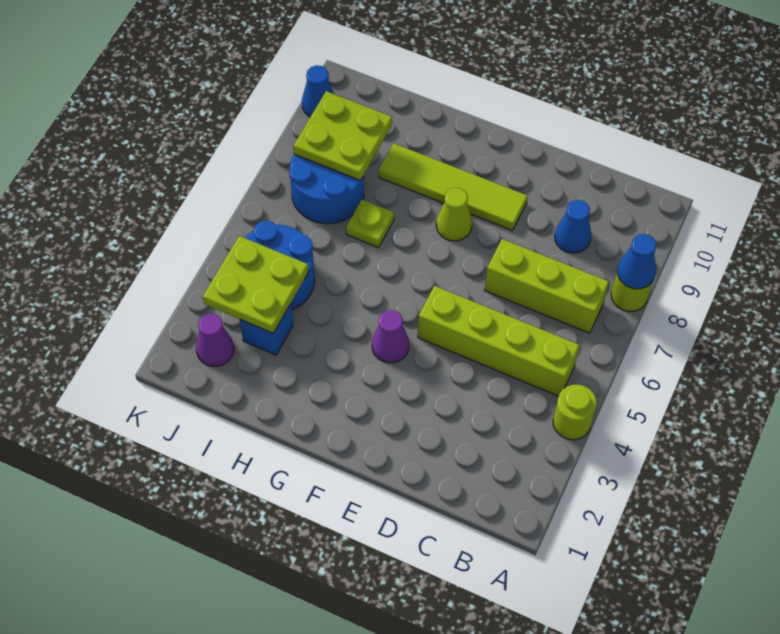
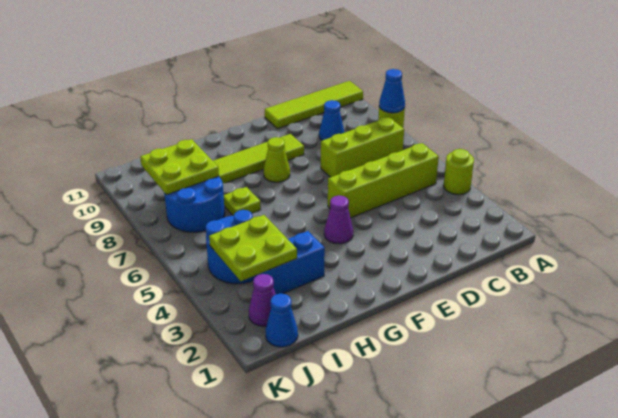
none -> lime 1x4 tile [265,81,363,129]
blue 1x1 brick [240,304,293,355] -> blue 1x2 brick [255,231,325,294]
blue 1x1 cone [302,65,334,117] -> blue 1x1 cone moved to [266,294,298,347]

